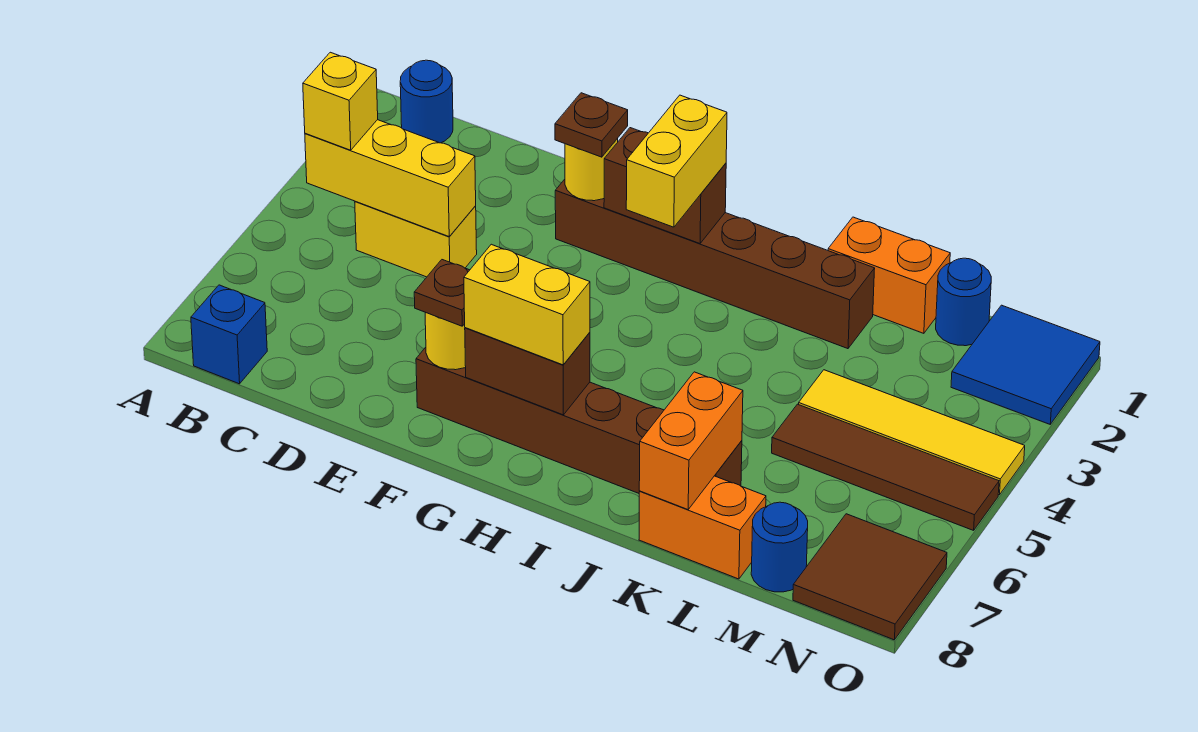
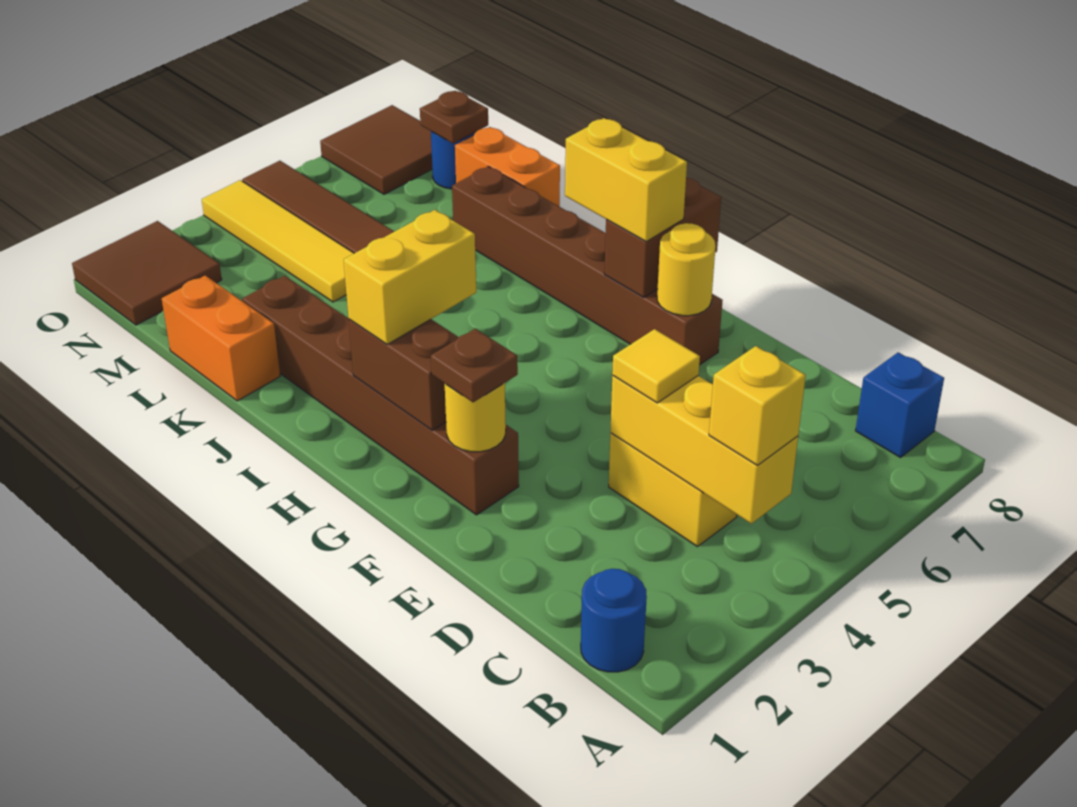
none -> yellow 1x1 tile [612,329,700,403]
brown 1x1 plate [414,260,469,326] -> brown 1x1 plate moved to [420,91,488,144]
brown 1x2 brick [465,328,590,415] -> brown 1x2 brick turned to [604,178,721,297]
orange 1x2 brick [639,372,743,510] -> none
blue 1x1 round brick [936,258,991,346] -> none
blue 2x2 tile [951,305,1100,424] -> brown 2x2 tile [72,221,222,325]

